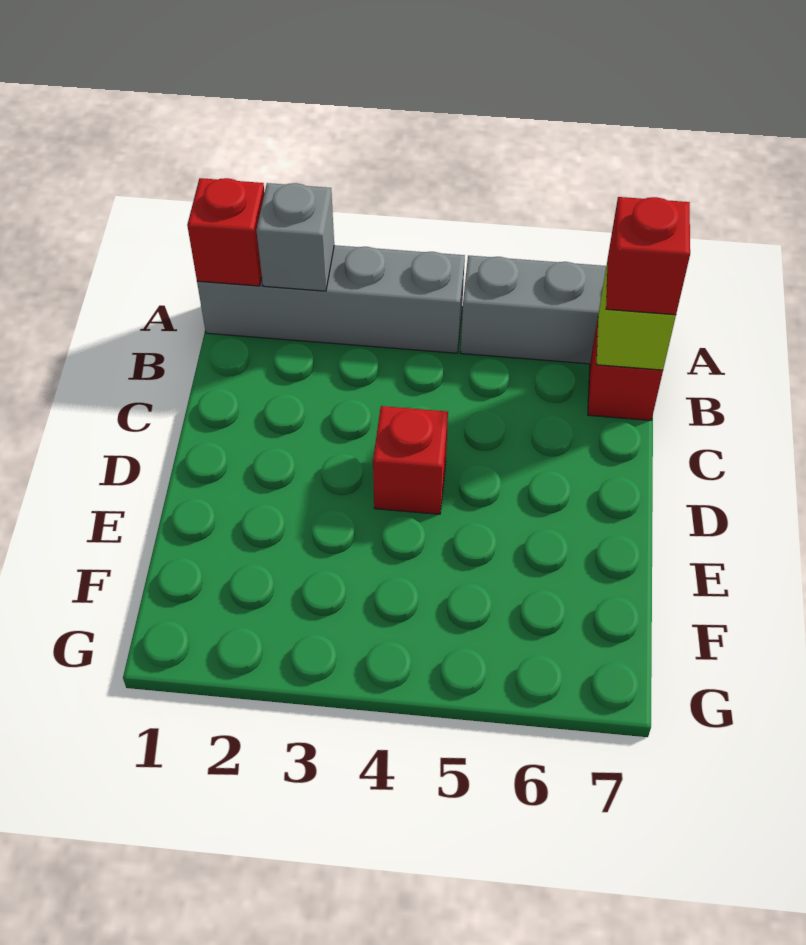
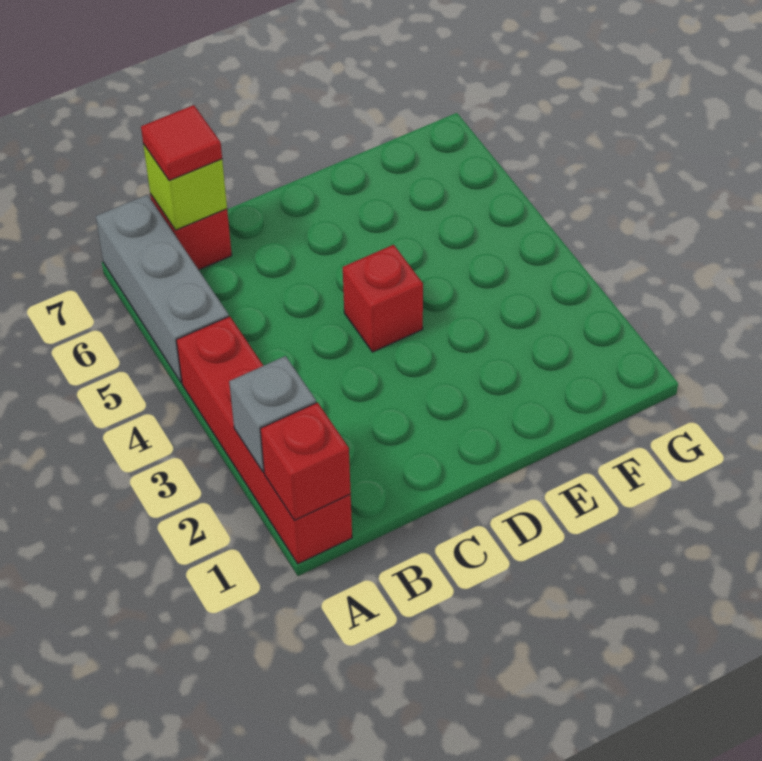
grey 1x4 brick [197,245,465,353] -> red 1x4 brick [176,316,352,564]
red 1x1 brick [606,197,690,315] -> red 1x1 tile [141,105,222,181]

